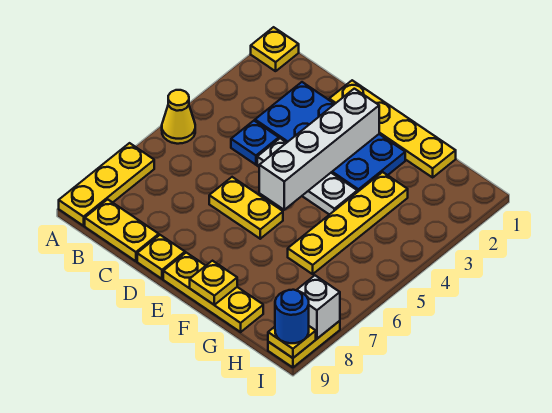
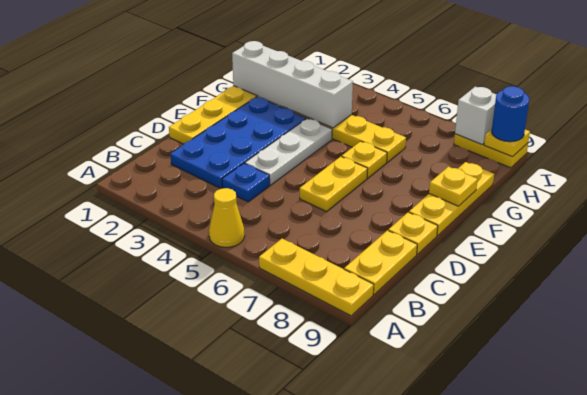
yellow 1x1 plate [251,27,299,71] -> yellow 1x1 plate moved to [342,141,387,178]
white 1x4 brick [259,89,379,210] -> white 1x4 brick moved to [232,41,353,128]

